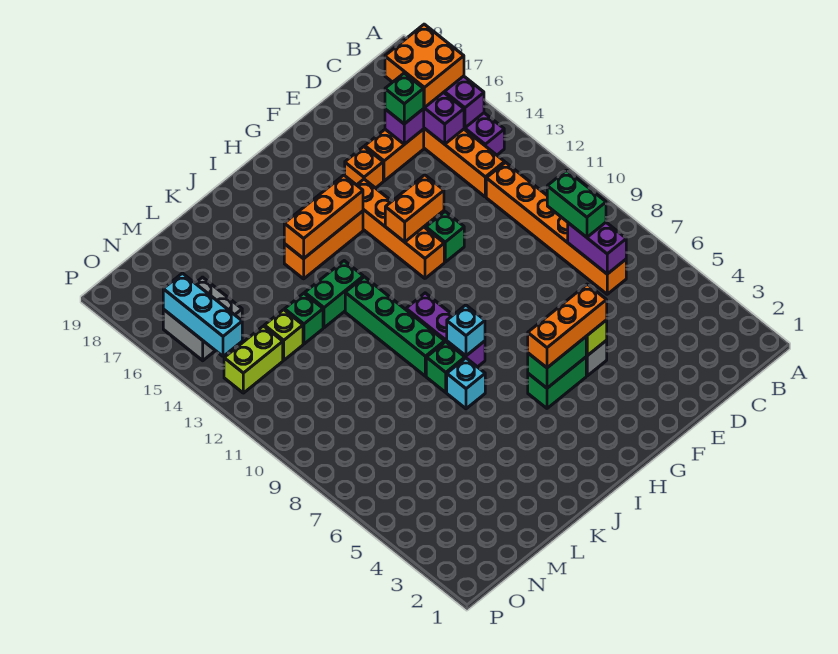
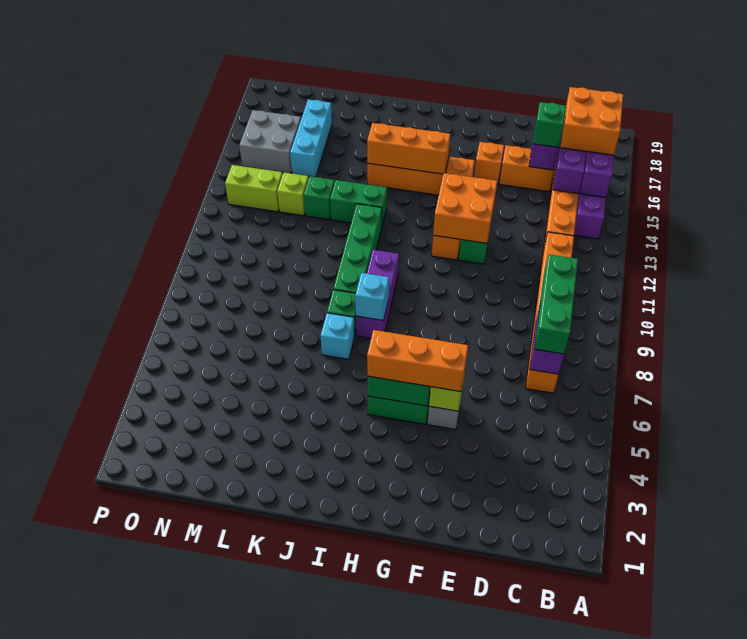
green 1x2 brick [547,170,606,237] -> green 1x3 brick [534,254,578,354]
orange 1x2 brick [385,175,444,242] -> orange 2x2 brick [433,173,497,243]
cyan 1x3 brick [163,273,242,356] -> cyan 1x3 brick moved to [290,99,332,177]

